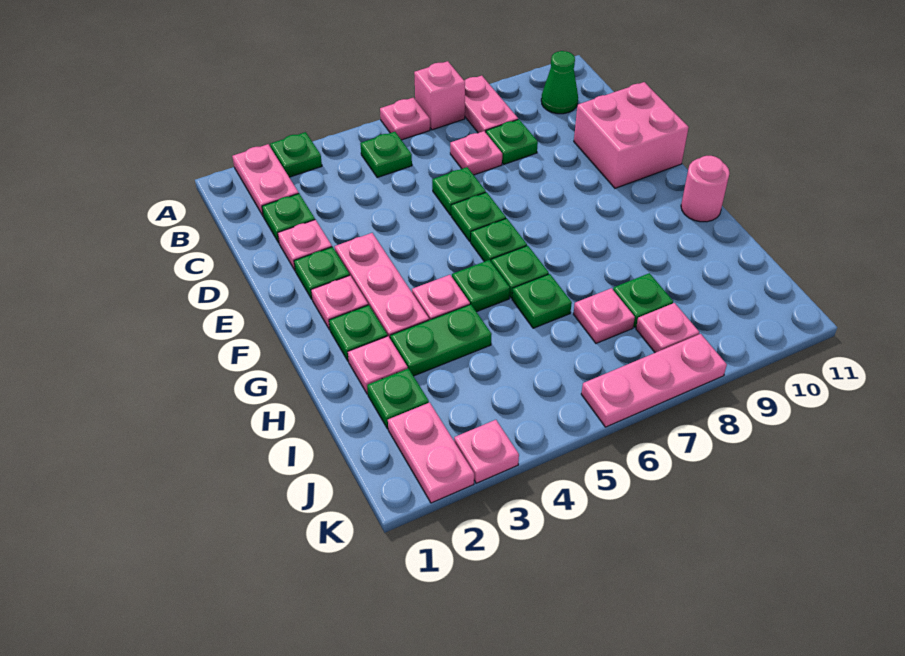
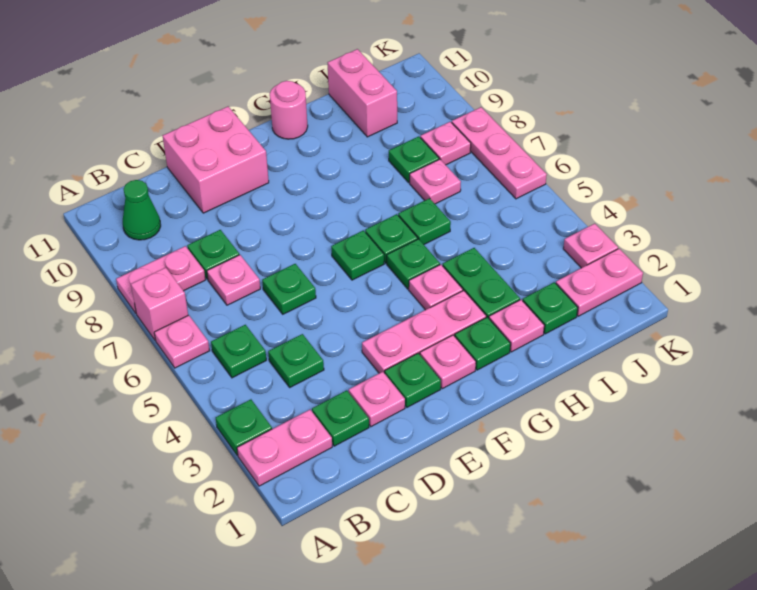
green 1x1 plate [451,192,506,242] -> green 1x1 plate moved to [268,334,324,387]
none -> pink 1x2 brick [328,49,397,137]

